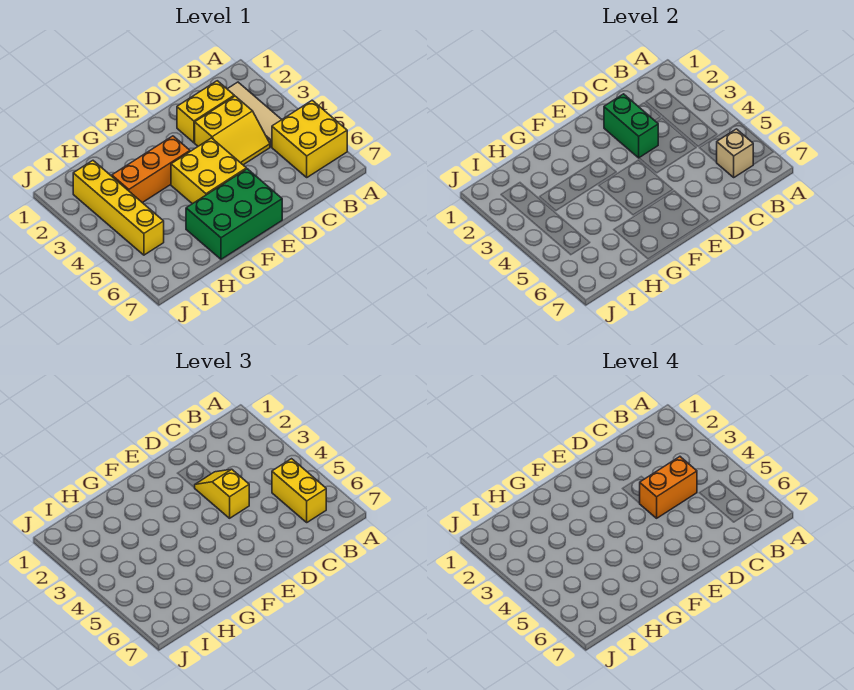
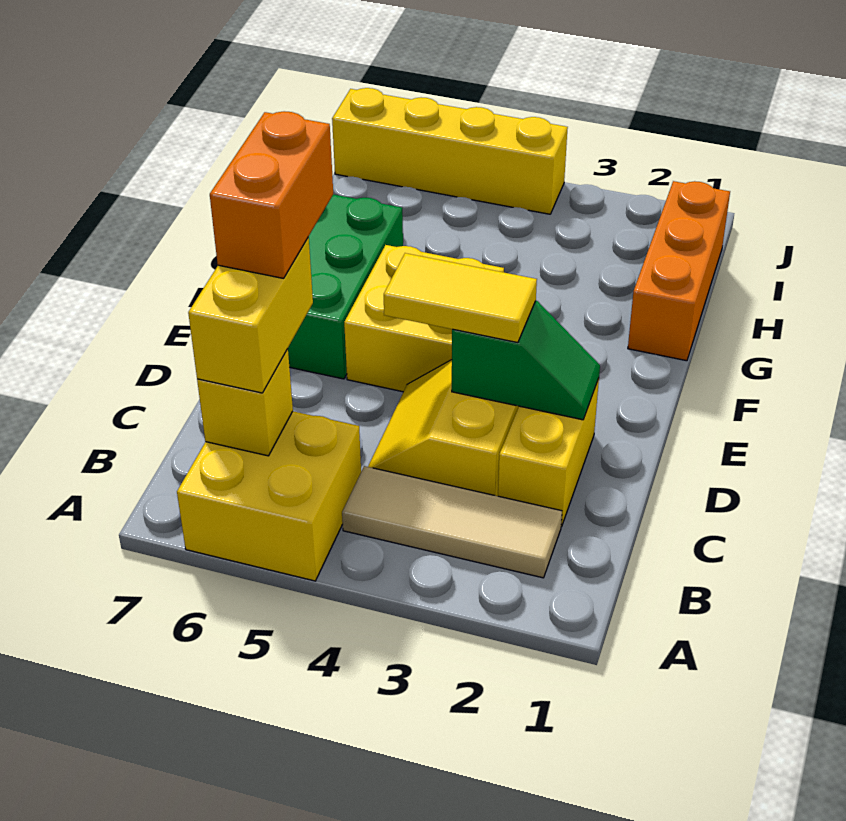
yellow 1x2 brick [272,459,326,522] -> yellow 1x2 brick turned to [188,237,313,393]
tan 1x1 brick [716,129,753,177] -> yellow 1x1 brick [197,349,293,456]
orange 1x2 brick [640,457,697,518] -> orange 1x2 brick moved to [210,111,333,278]
green 1x2 brick [604,94,658,158] -> green 1x2 slope [452,301,600,420]
yellow 1x2 slope [195,469,249,518] -> yellow 1x2 tile [384,253,537,343]
orange 1x3 brick [112,136,190,203] -> orange 1x3 brick moved to [628,181,730,361]
yellow 1x4 brick [73,161,164,255] -> yellow 1x4 brick moved to [332,88,568,214]

